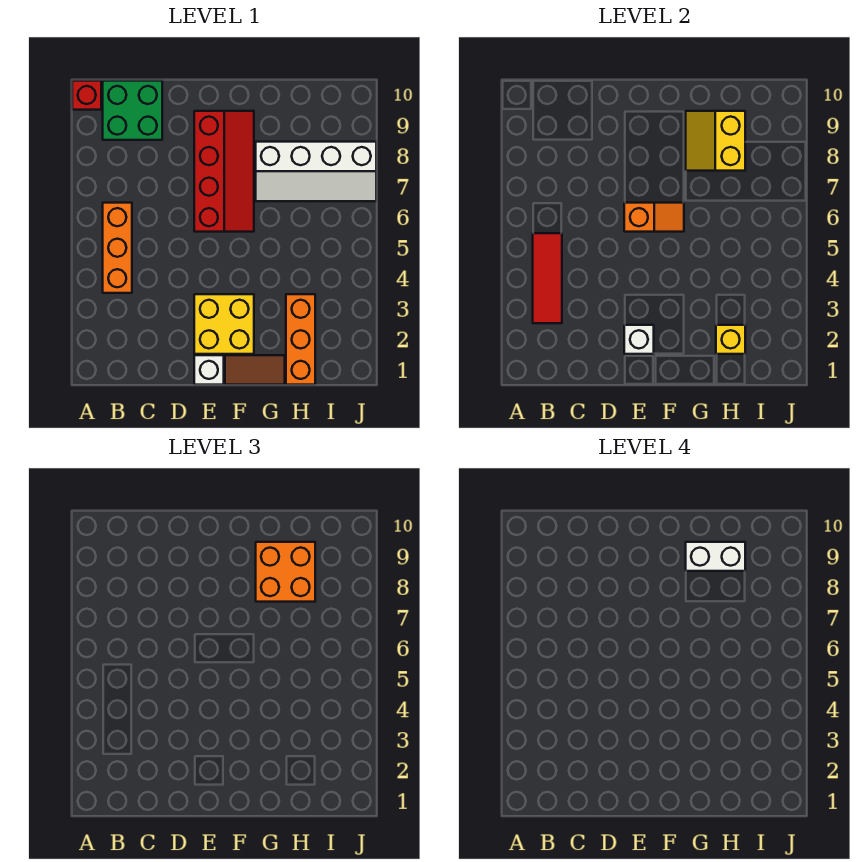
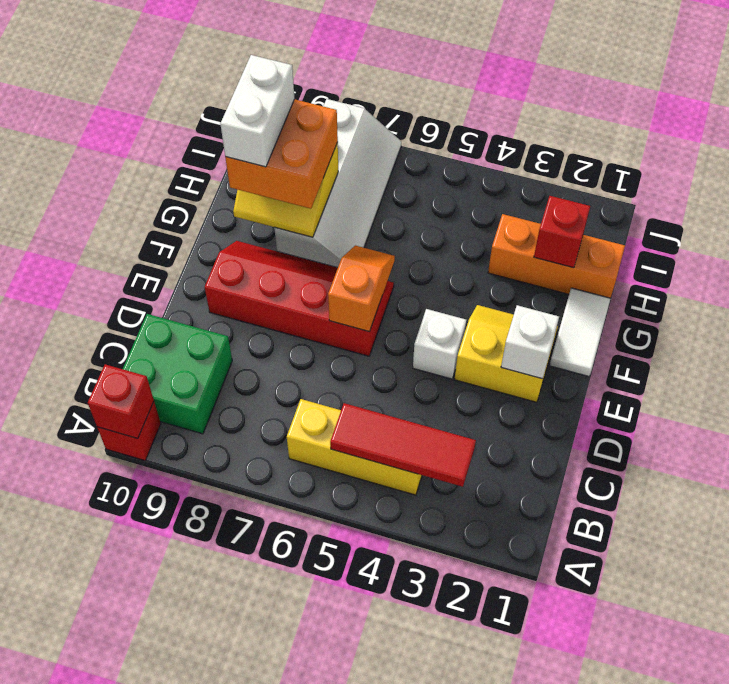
none -> red 1x1 brick [88,364,154,439]
orange 1x3 brick [103,203,132,293] -> yellow 1x3 brick [287,399,422,495]
white 1x1 brick [194,355,224,385] -> white 1x1 brick moved to [413,309,466,379]
yellow 2x2 brick [194,294,254,354] -> yellow 2x2 slope [454,305,558,402]
brown 1x2 tile [225,355,285,385] -> white 1x2 tile [549,288,610,376]
yellow 1x1 brick [716,325,745,354] -> red 1x1 brick [534,196,590,268]

